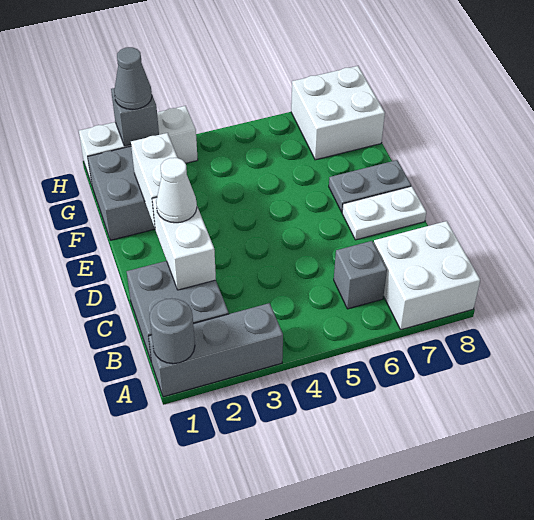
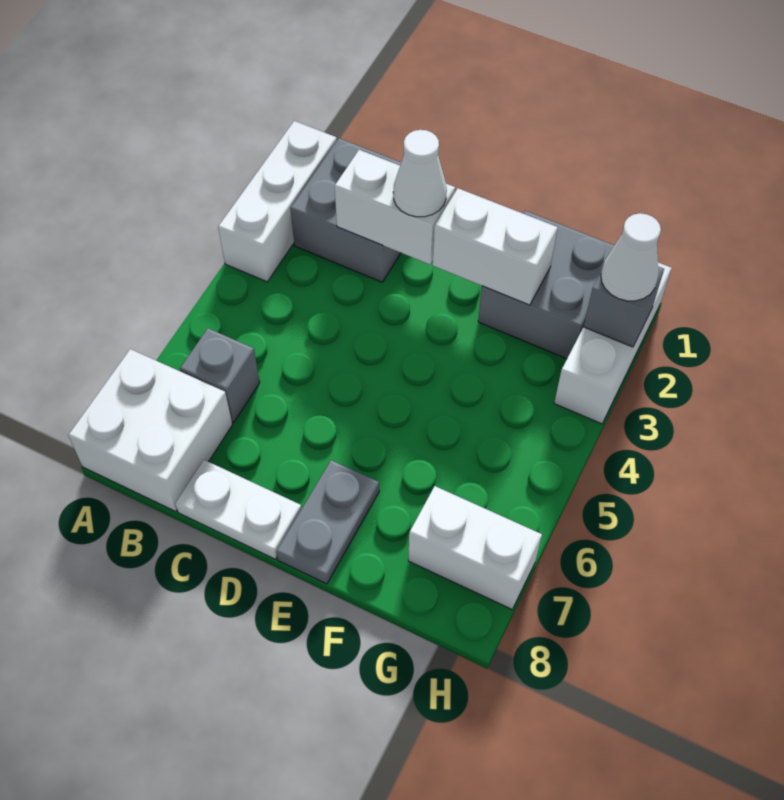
grey 1x3 brick [149,303,283,397] -> white 1x3 brick [218,121,337,282]
grey 1x1 round brick [150,298,195,364] -> none
white 1x2 plate [342,186,426,240] -> white 1x2 plate turned to [175,460,302,559]
white 2x2 brick [291,66,385,160] -> white 1x2 brick [408,486,542,609]
grey 1x1 cone [114,47,152,110] -> white 1x1 cone [601,213,661,301]

